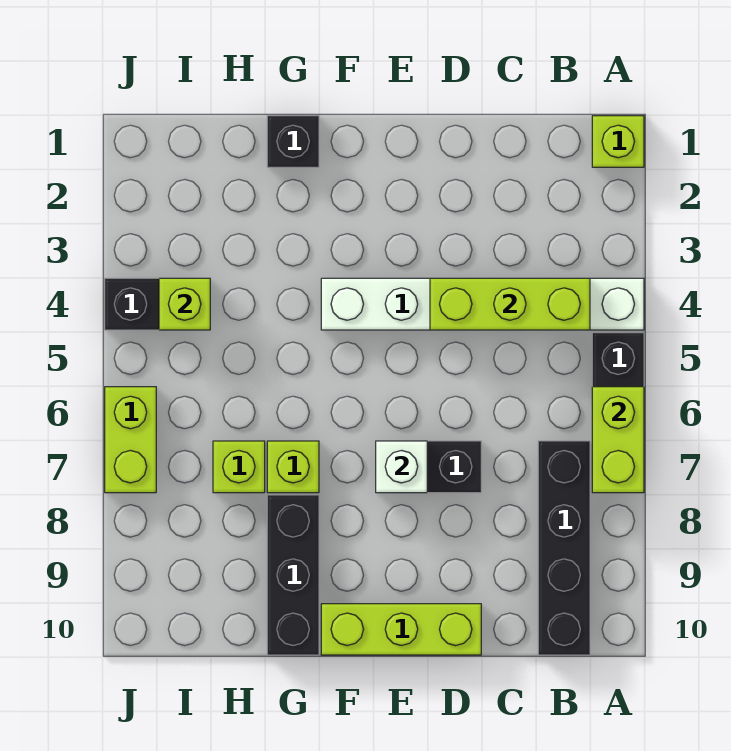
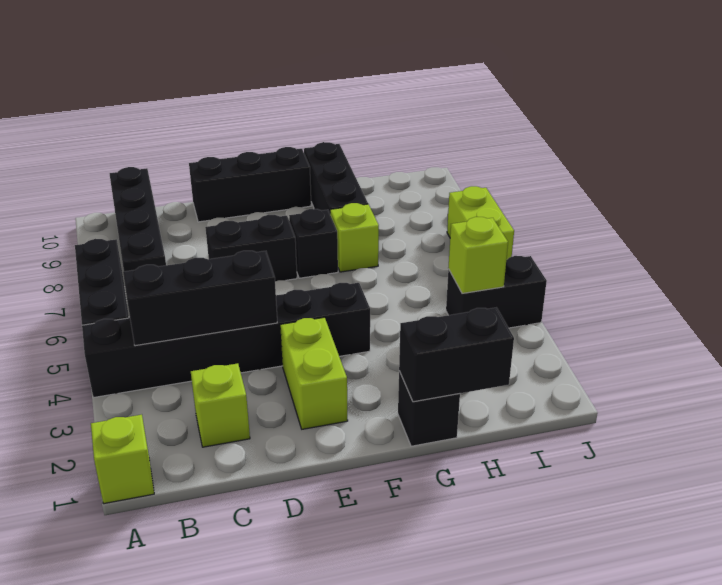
white 1x6 brick [321,278,644,330] -> black 1x6 brick [82,283,370,398]
lime 1x2 brick [592,387,644,493] -> lime 1x2 brick moved to [280,317,348,429]
lime 1x3 brick [430,278,590,330] -> black 1x3 brick [123,251,277,346]
lime 1x3 brick [321,604,481,655] -> black 1x3 brick [189,147,311,222]
white 1x1 brick [376,441,427,493] -> none
none -> black 1x1 brick [289,209,338,278]
none -> black 1x2 brick [399,308,514,402]
lime 1x1 brick [213,441,265,493] -> lime 1x1 brick moved to [191,363,250,447]

